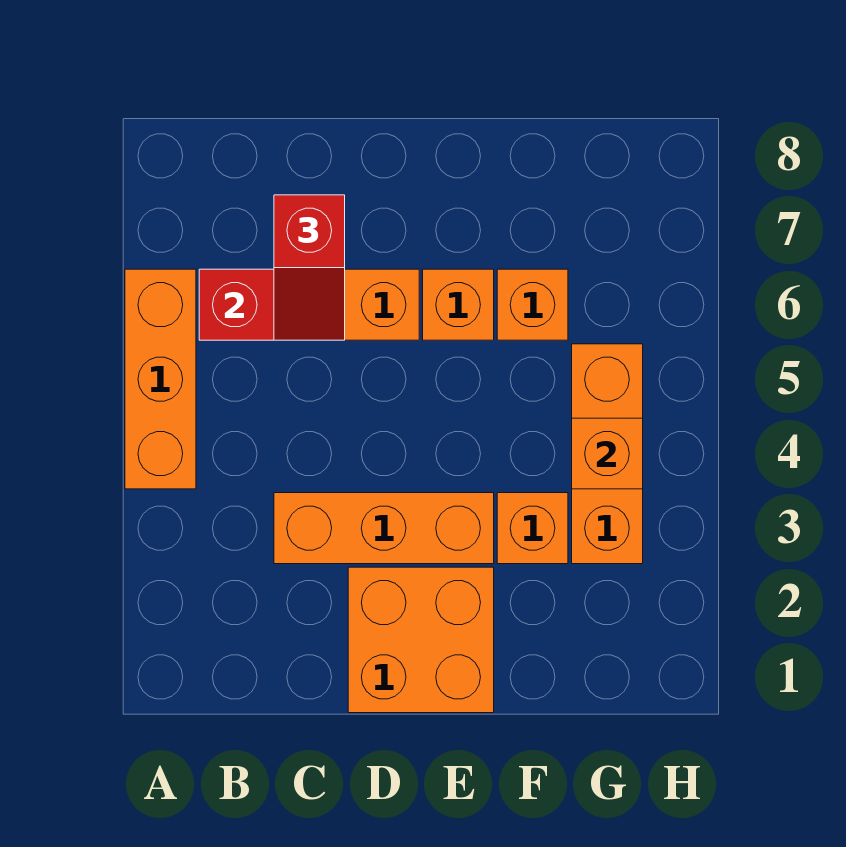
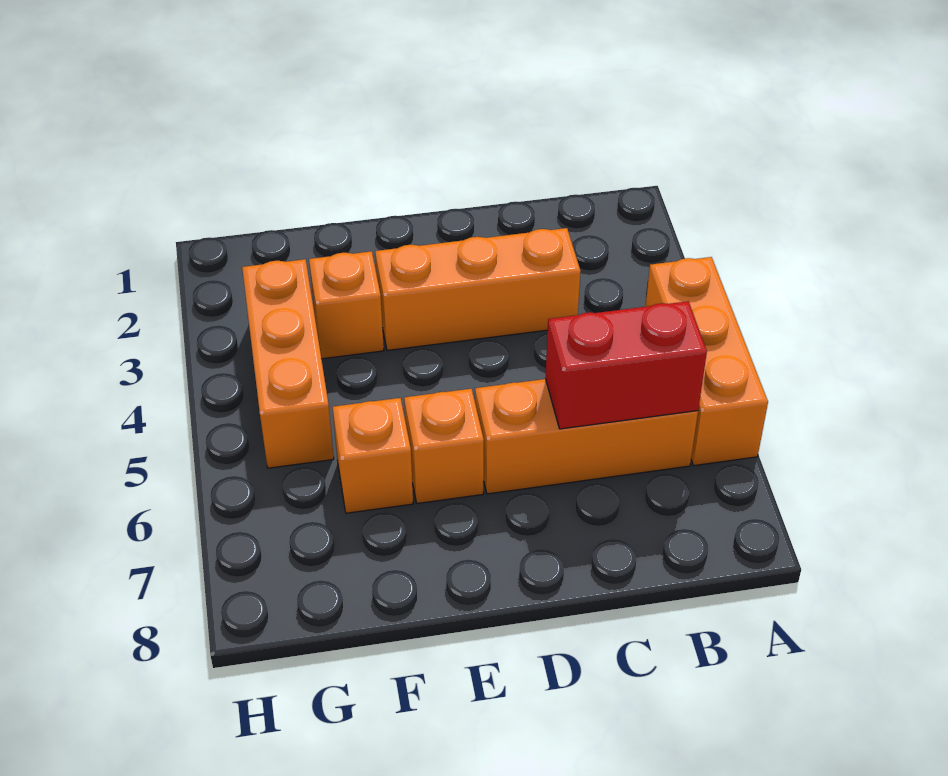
red 1x2 slope [274,195,345,340] -> none
orange 2x2 brick [348,567,494,713] -> none
orange 1x1 brick [572,418,643,489] -> none

